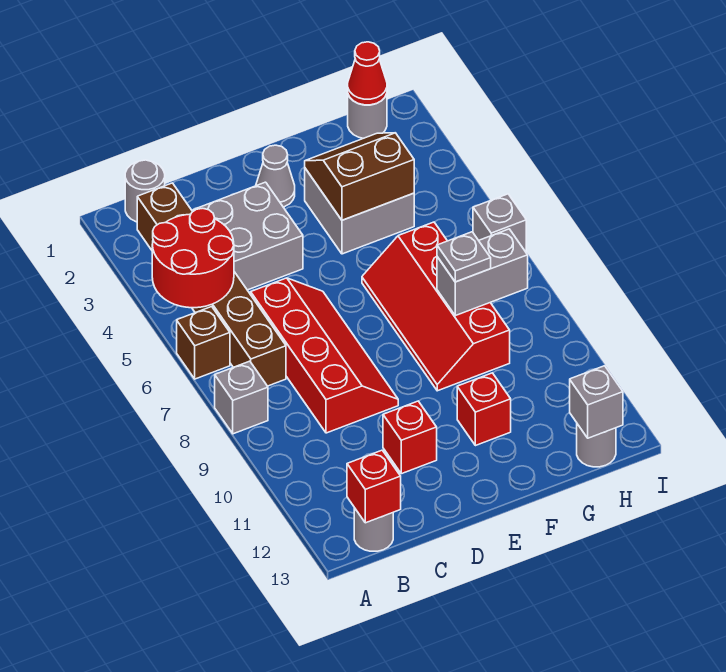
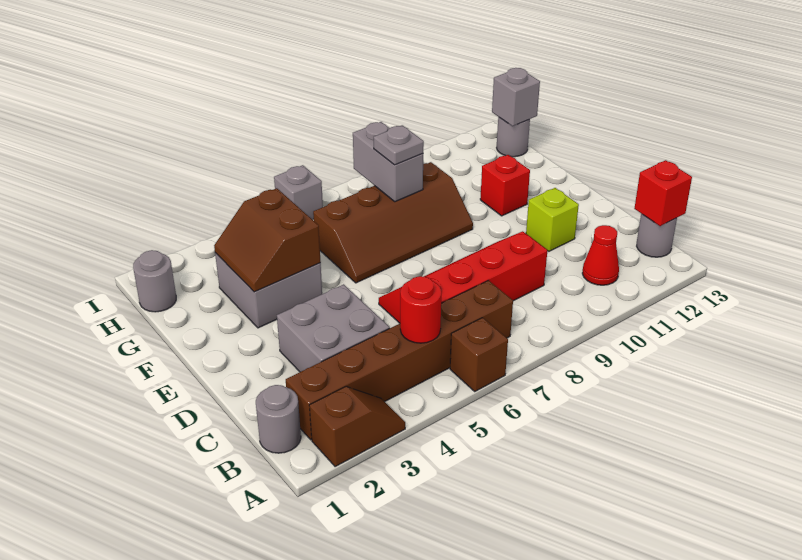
none -> brown 1x2 slope [309,387,405,467]
red 2x2 round brick [152,208,234,308] -> red 1x1 round brick [400,276,442,343]
grey 1x1 brick [215,361,268,434] -> none
red 1x1 brick [383,401,437,474] -> lime 1x1 brick [526,188,579,251]
grey 1x1 cone [256,145,295,207] -> none
red 2x4 slope [362,222,510,391] -> brown 2x4 slope [313,162,473,283]
red 1x1 cone [348,42,387,105] -> red 1x1 cone moved to [582,225,619,285]

